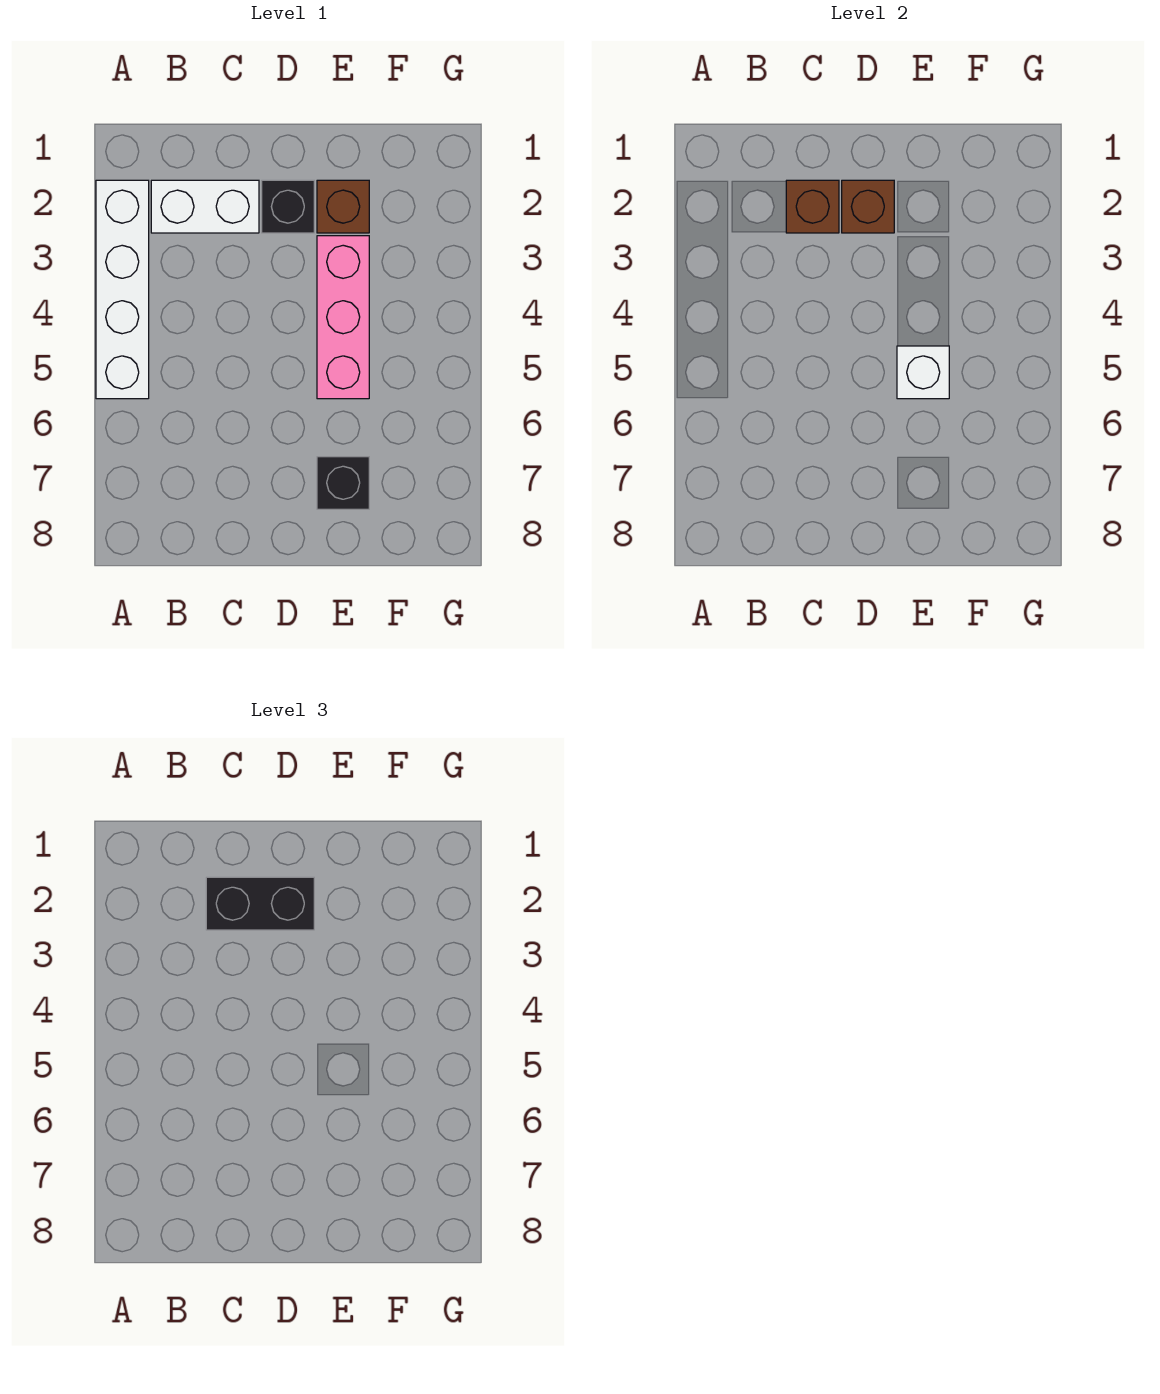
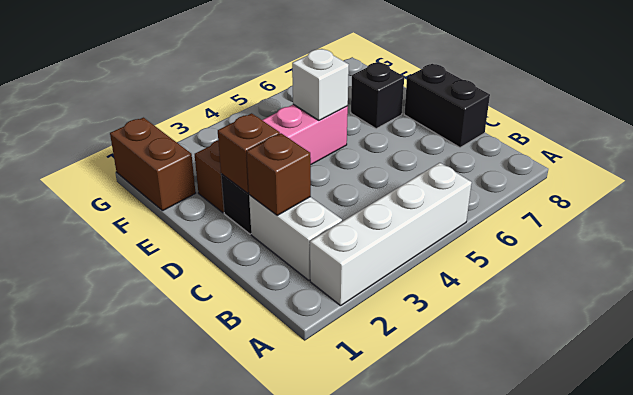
black 1x2 brick [206,877,314,930] -> black 1x2 brick moved to [404,64,490,148]
none -> brown 1x2 brick [110,118,196,211]

